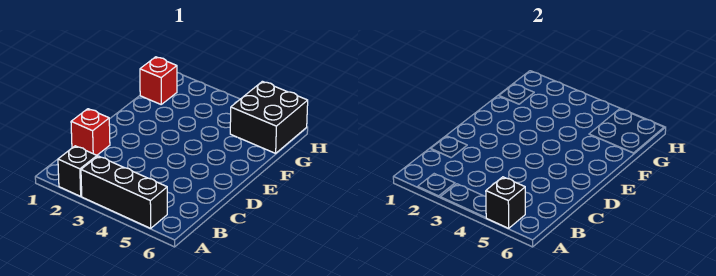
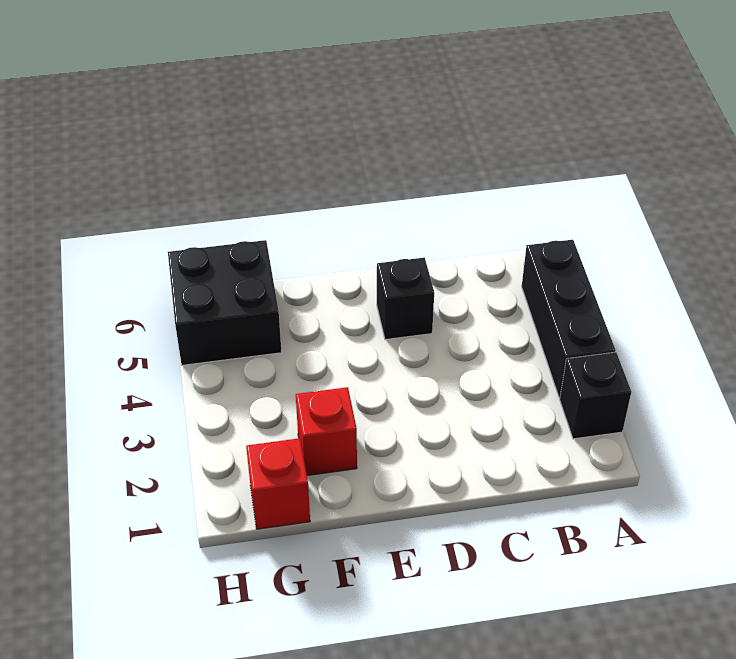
black 1x1 brick [486,177,525,228] -> black 1x1 brick moved to [377,258,434,340]
red 1x1 brick [71,109,110,155] -> red 1x1 brick moved to [296,387,357,475]

